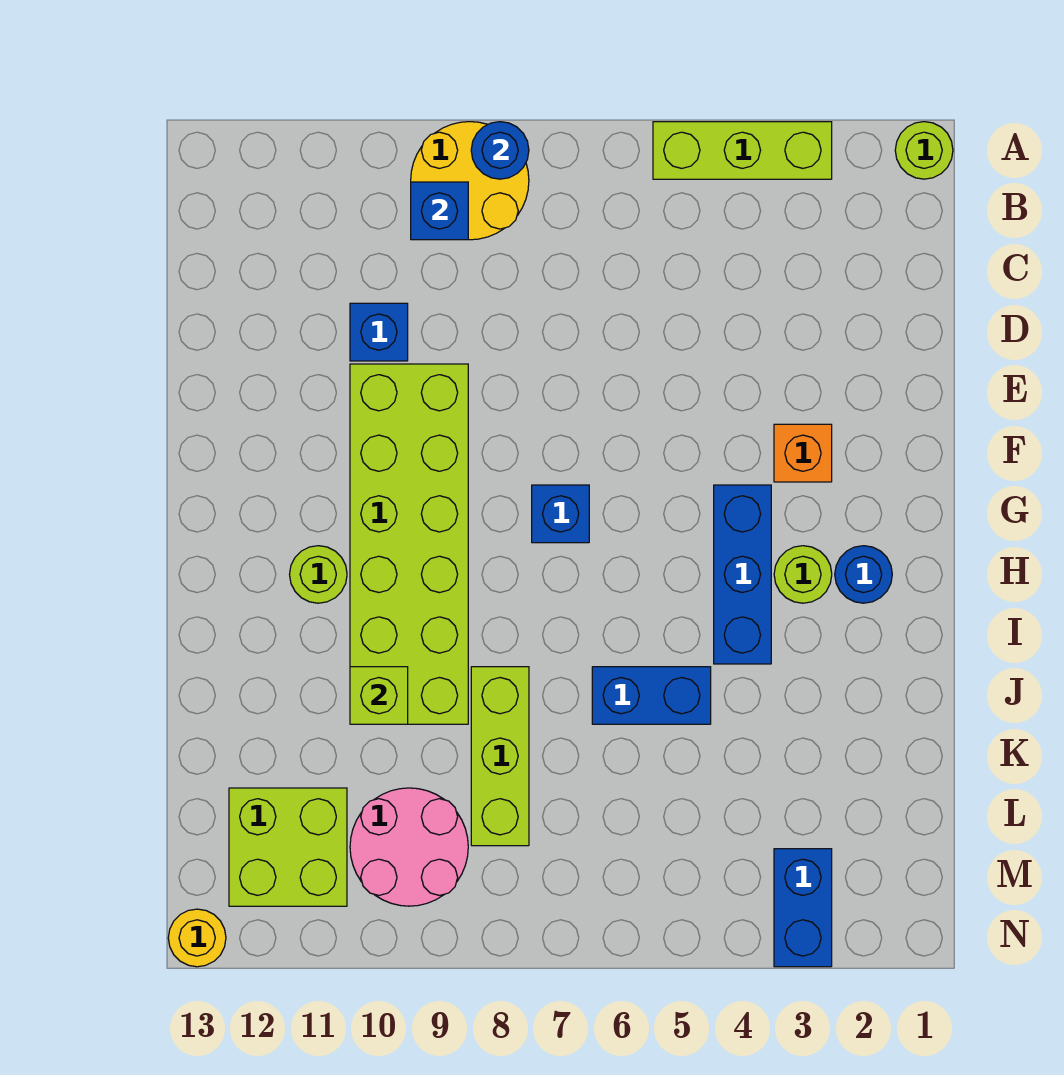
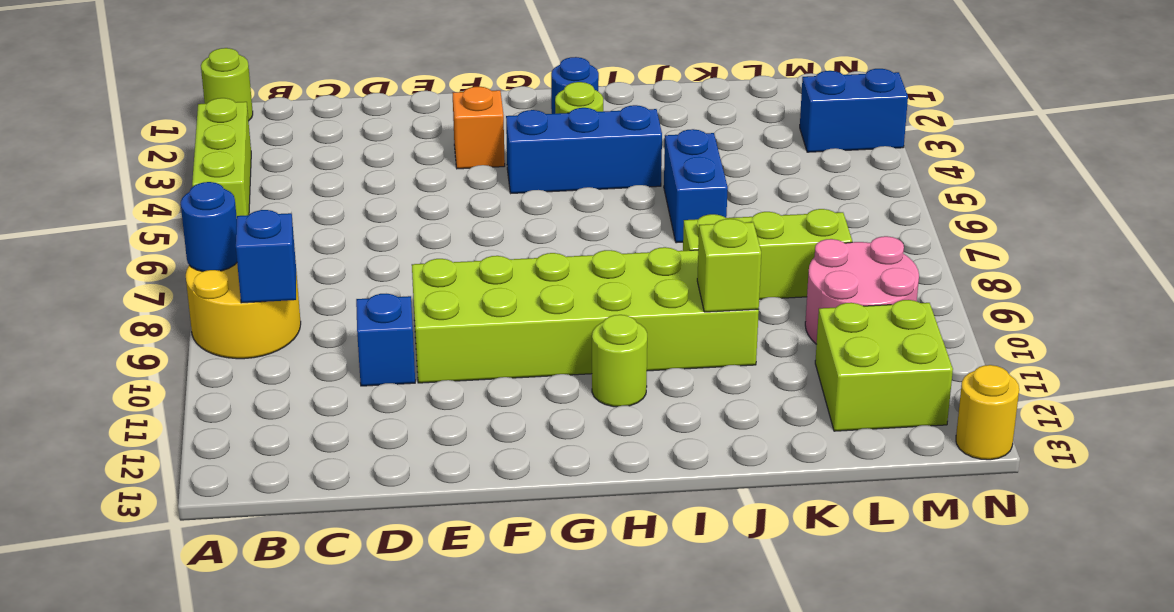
blue 1x1 brick [532,485,589,543] -> none

